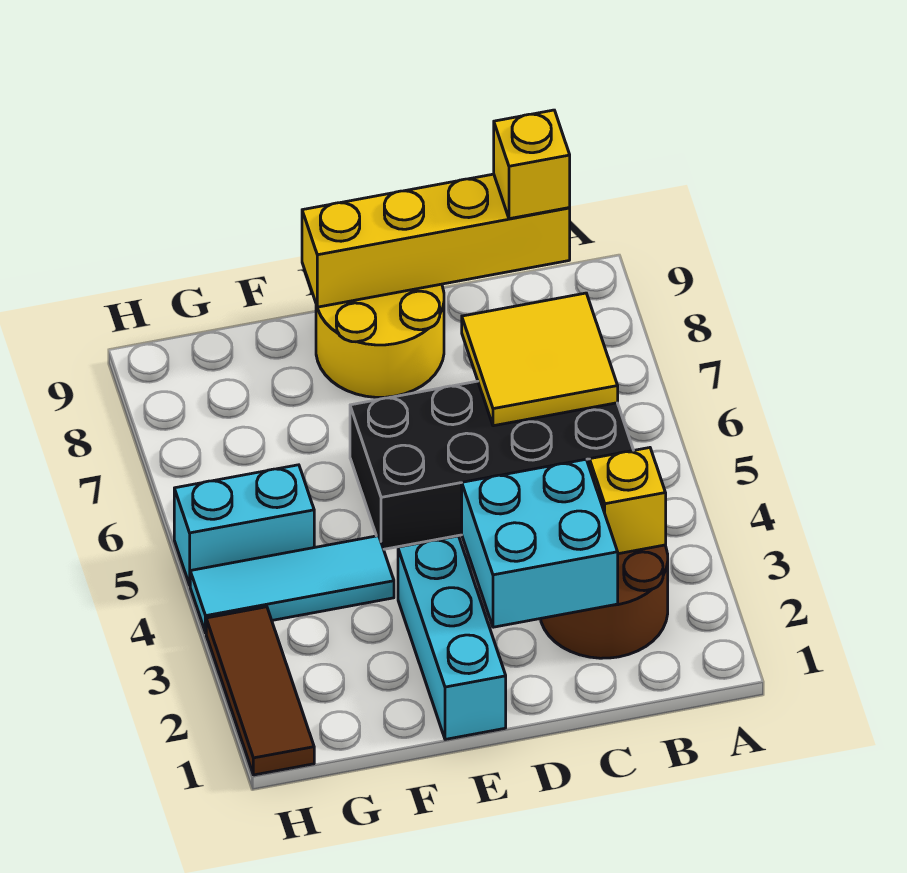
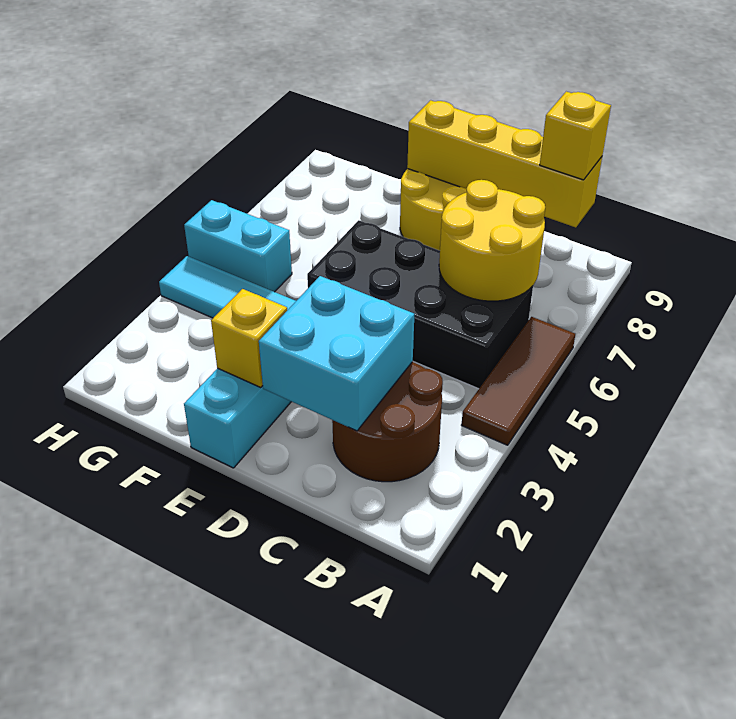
yellow 1x1 brick [590,448,666,554] -> yellow 1x1 brick moved to [211,289,287,387]
yellow 2x2 tile [462,293,618,426] -> yellow 2x2 round brick [439,180,545,301]
brown 1x3 tile [206,607,314,775] -> brown 1x3 tile moved to [462,317,575,445]

